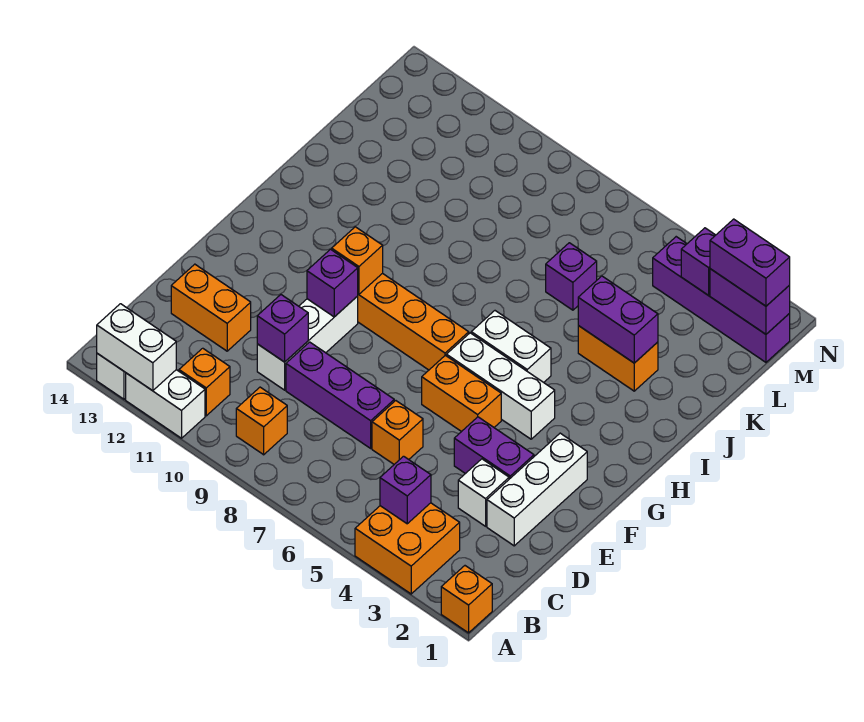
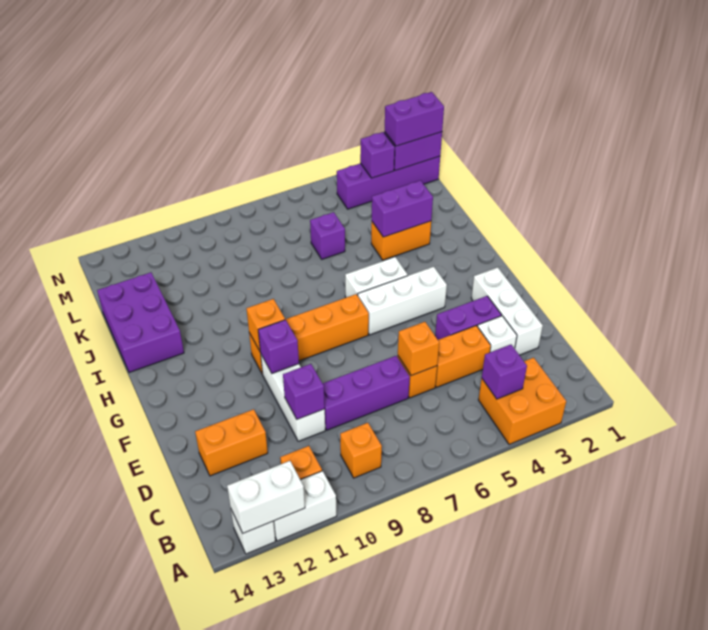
orange 1x1 brick [441,566,492,633] -> orange 1x1 brick moved to [398,322,439,376]
orange 1x2 brick [422,355,501,432] -> orange 1x2 brick moved to [435,326,491,387]
none -> purple 2x3 brick [97,272,184,373]

